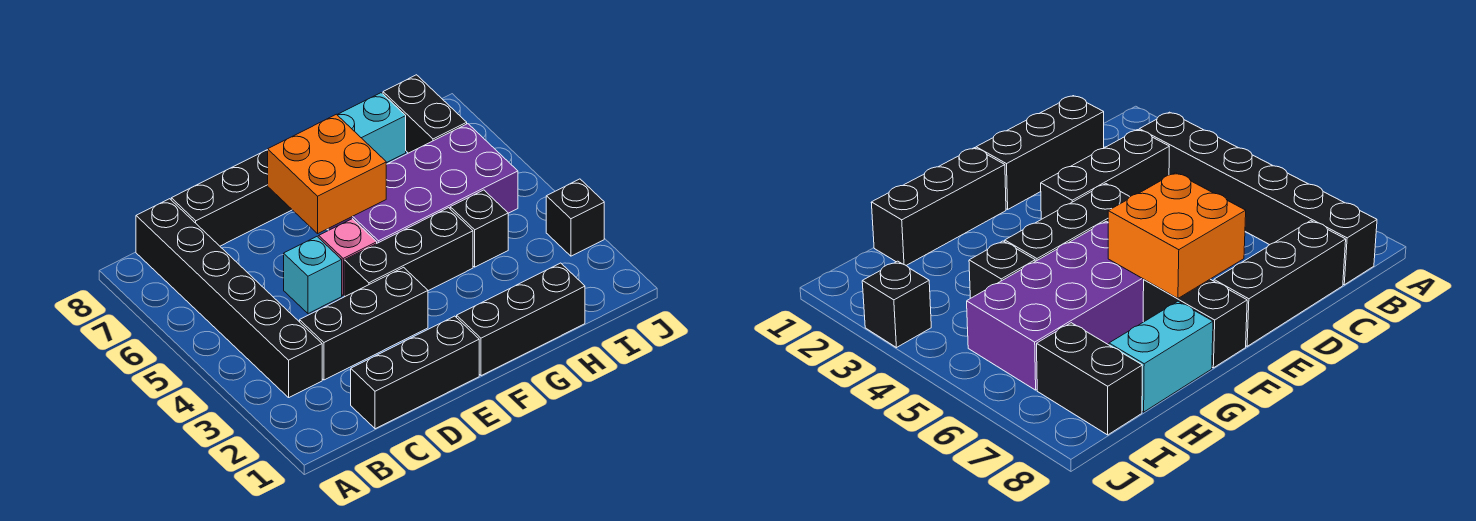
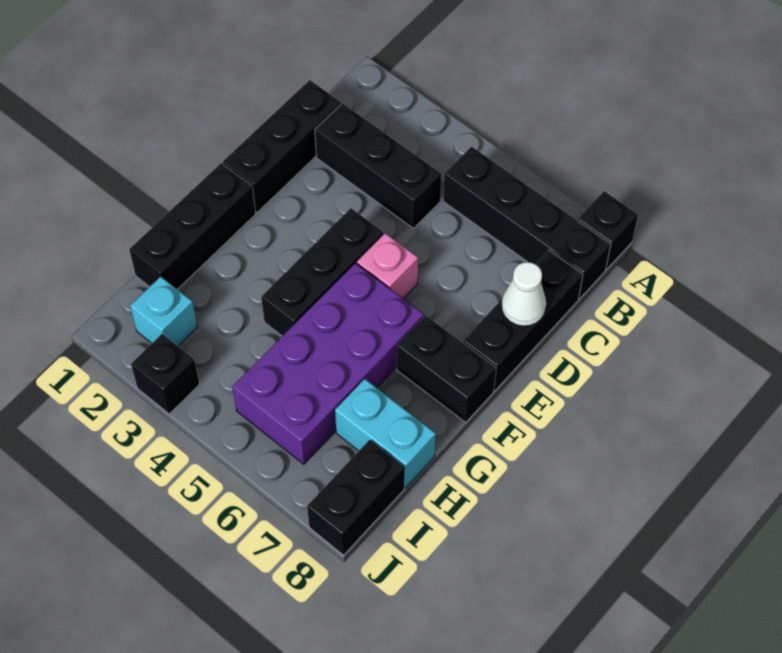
black 1x6 brick [136,199,322,397] -> black 1x4 brick [443,147,611,299]
black 1x3 brick [300,267,428,380] -> black 1x3 brick turned to [315,103,442,228]
cyan 1x1 brick [284,237,342,314] -> cyan 1x1 brick moved to [130,276,197,346]
none -> white 1x1 cone [502,262,546,326]
orange 2x2 brick [268,114,386,233] -> none
cyan 1x2 brick [337,93,406,163] -> cyan 1x2 brick turned to [335,379,436,488]
black 1x1 brick [450,190,508,267] -> black 1x1 brick moved to [578,191,638,269]
black 1x2 brick [383,75,467,153] -> black 1x2 brick turned to [307,440,405,555]

